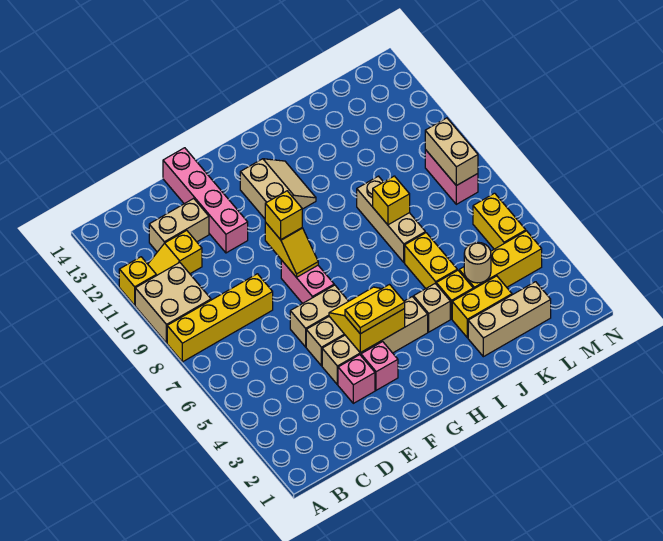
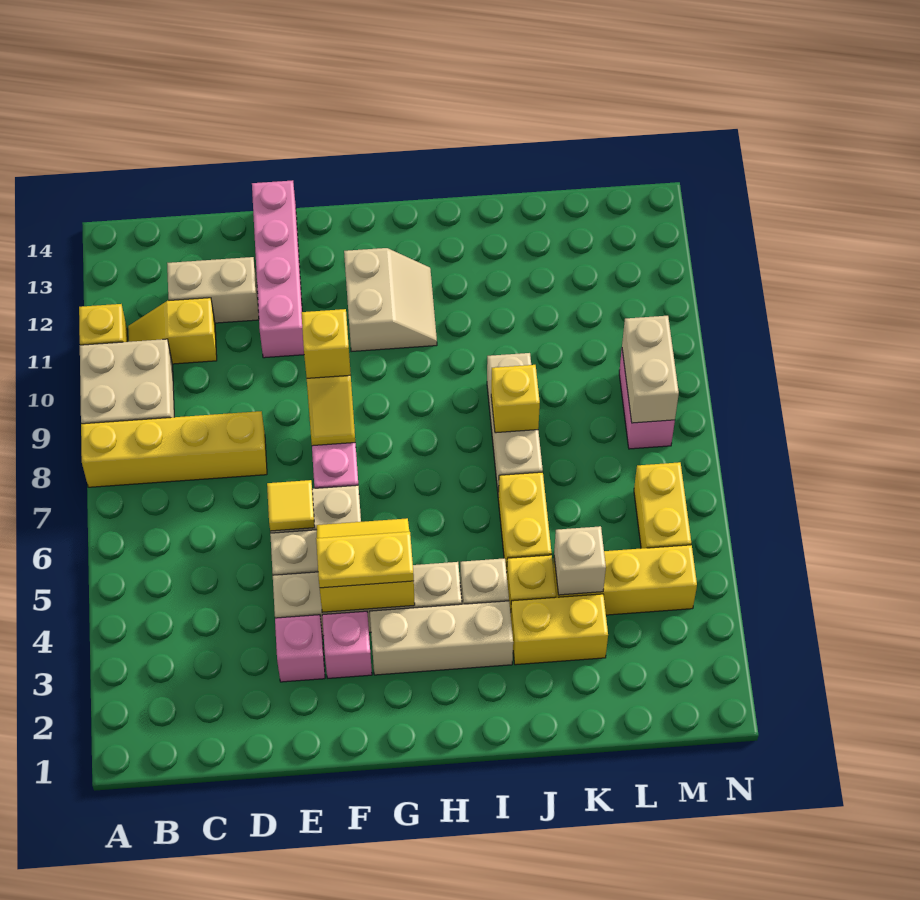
none -> yellow 1x1 tile [267,480,315,531]
tan 1x3 brick [468,282,551,357] -> tan 1x3 brick moved to [370,601,513,675]
tan 1x1 round brick [464,242,491,283] -> tan 1x1 brick [554,526,606,595]

